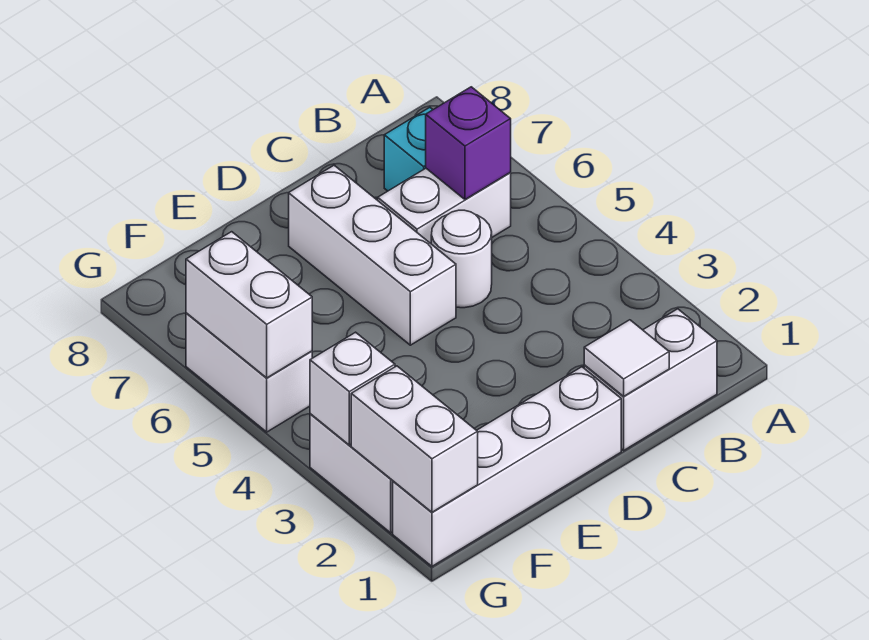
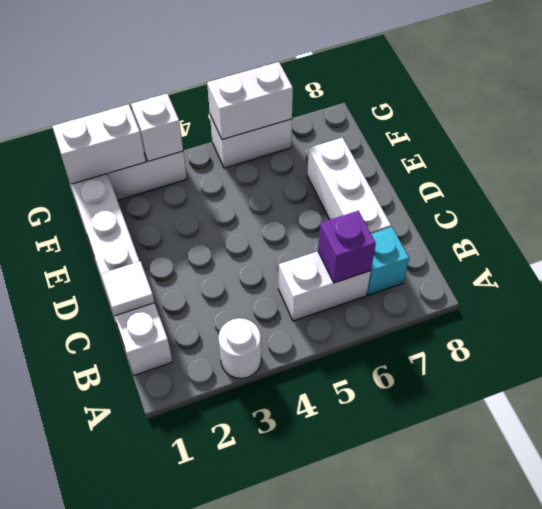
white 1x2 brick [378,168,511,243] -> white 1x2 brick turned to [279,251,371,321]
white 1x1 round brick [431,210,492,308] -> white 1x1 round brick moved to [218,318,261,378]
white 1x3 brick [289,165,456,345] -> white 1x3 brick turned to [307,138,391,234]

